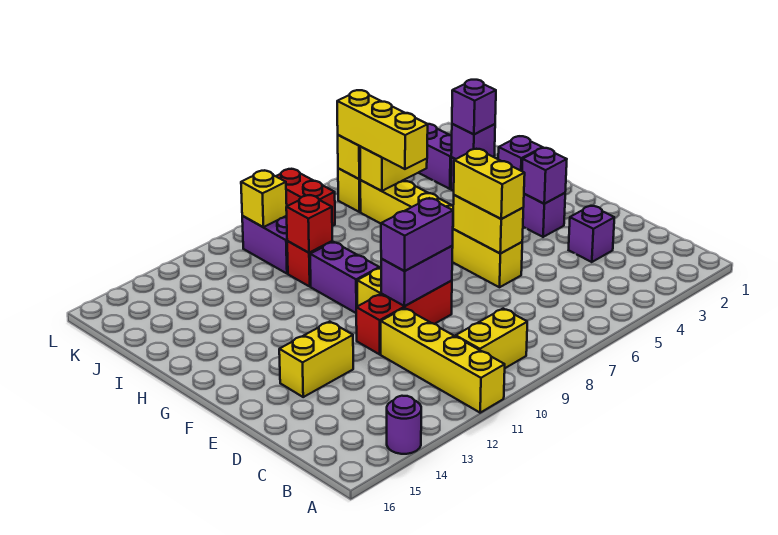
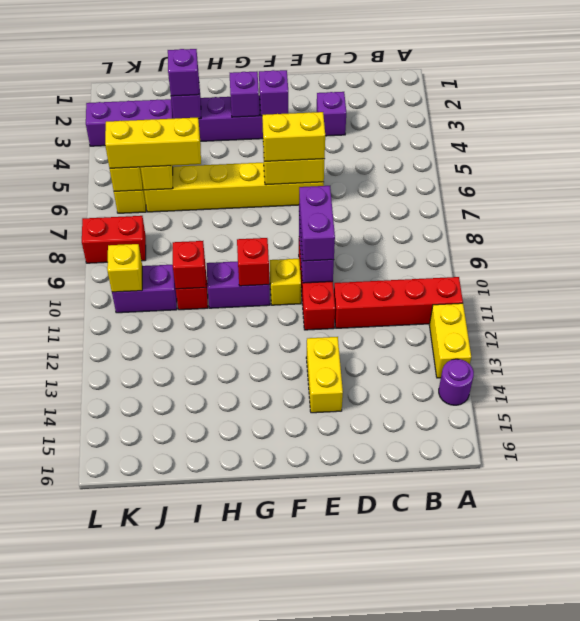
yellow 1x4 brick [381,308,505,413] -> red 1x4 brick [334,277,463,328]
yellow 1x2 brick [456,309,527,368] -> yellow 1x2 brick moved to [429,303,471,378]
none -> red 1x1 brick [237,238,269,286]

